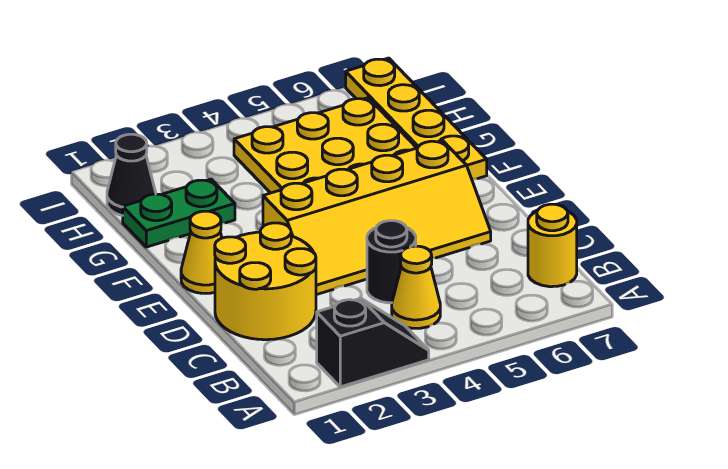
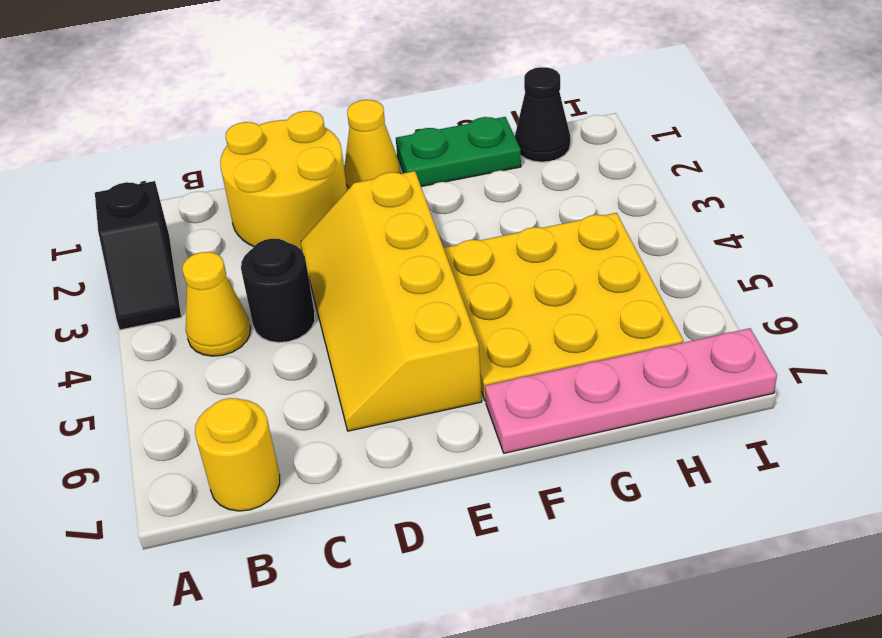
yellow 1x4 plate [346,58,487,179] -> pink 1x4 plate [485,328,777,453]
green 1x2 plate [123,179,235,247] -> green 1x2 plate turned to [396,117,521,187]

